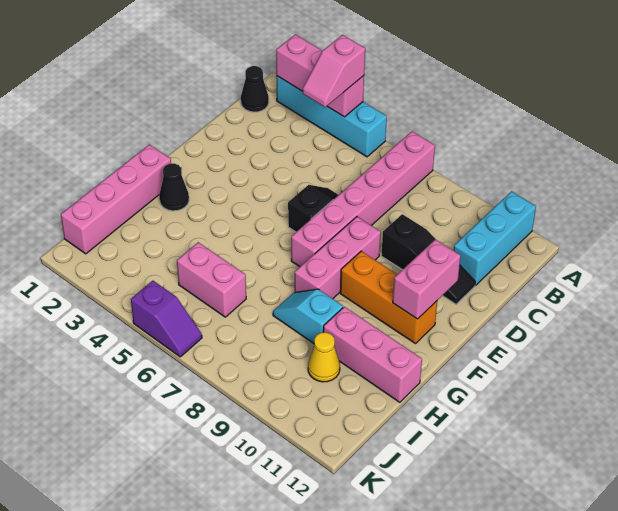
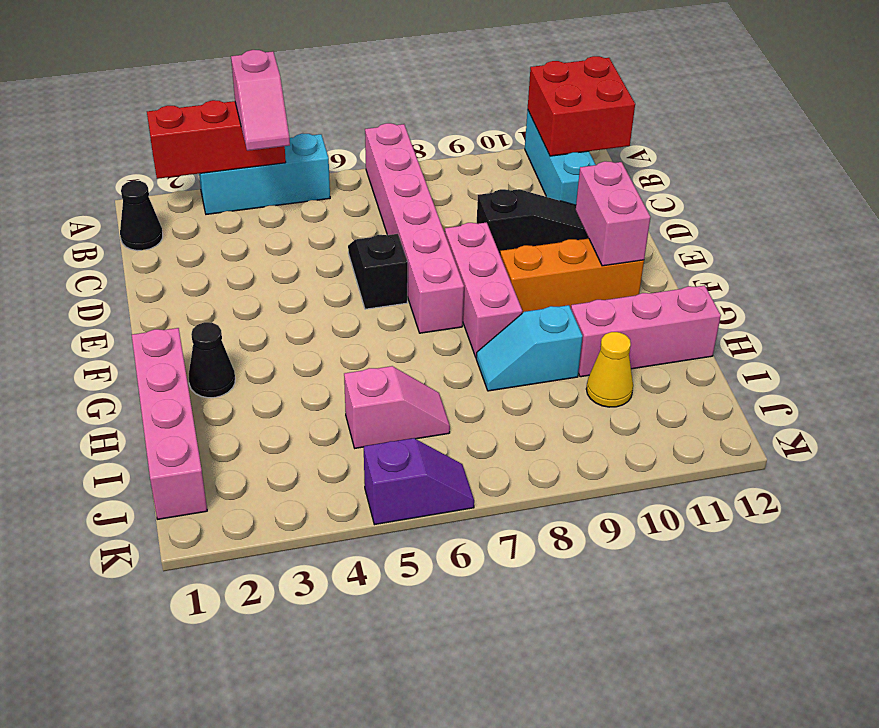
cyan 1x4 brick [276,76,387,157] -> cyan 1x3 brick [199,133,330,214]
pink 1x3 brick [276,34,364,117] -> red 1x3 brick [147,100,286,179]
none -> red 2x2 brick [528,56,635,156]
pink 1x2 brick [177,242,246,317] -> pink 1x2 slope [344,366,450,448]

